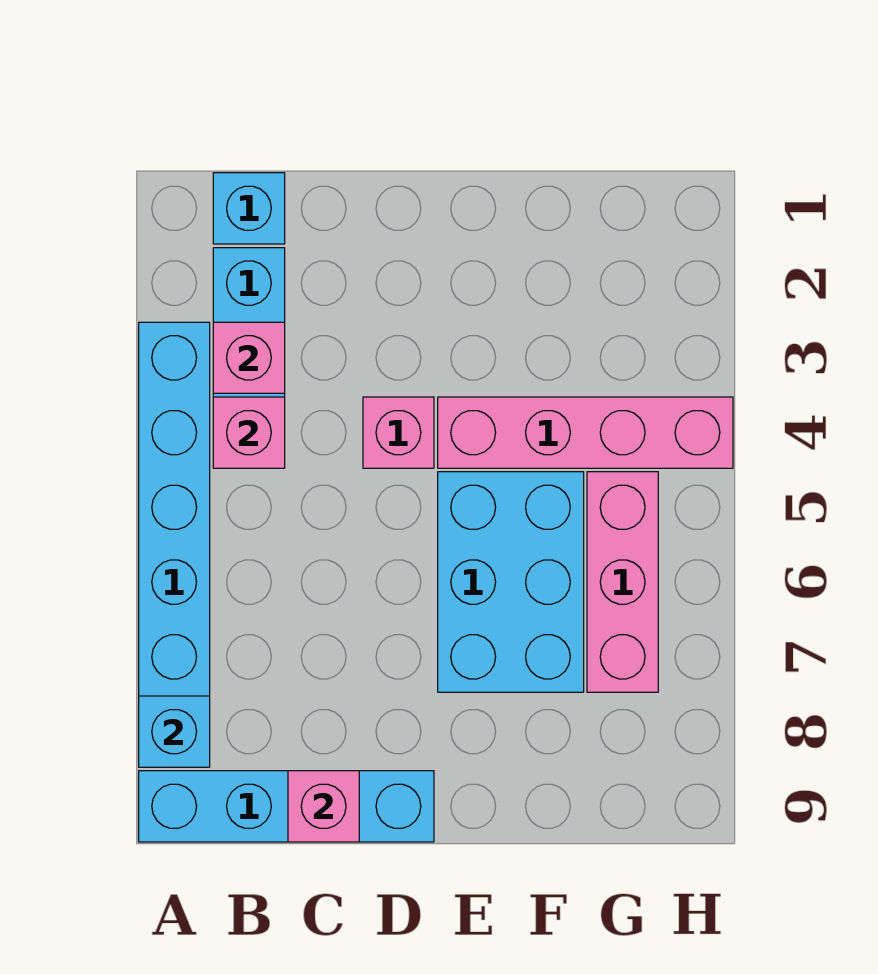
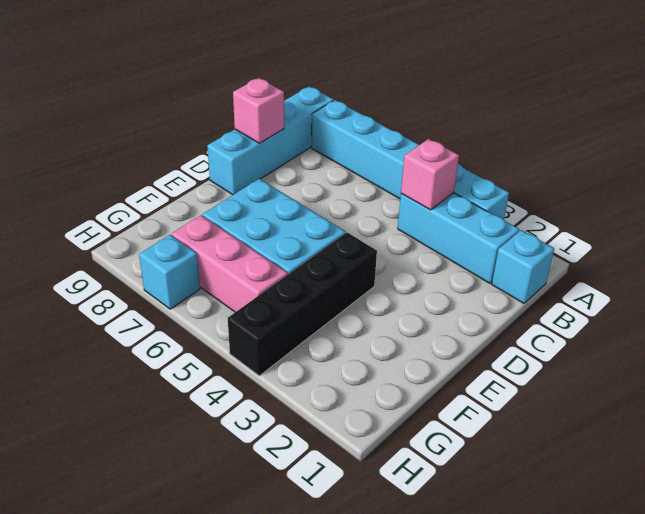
cyan 1x1 brick [139,696,210,767] -> cyan 1x1 brick moved to [139,235,200,309]
pink 1x1 brick [213,322,285,393] -> none
pink 1x1 brick [363,397,434,468] -> none
pink 1x4 brick [438,397,733,468] -> black 1x4 brick [228,233,377,376]

